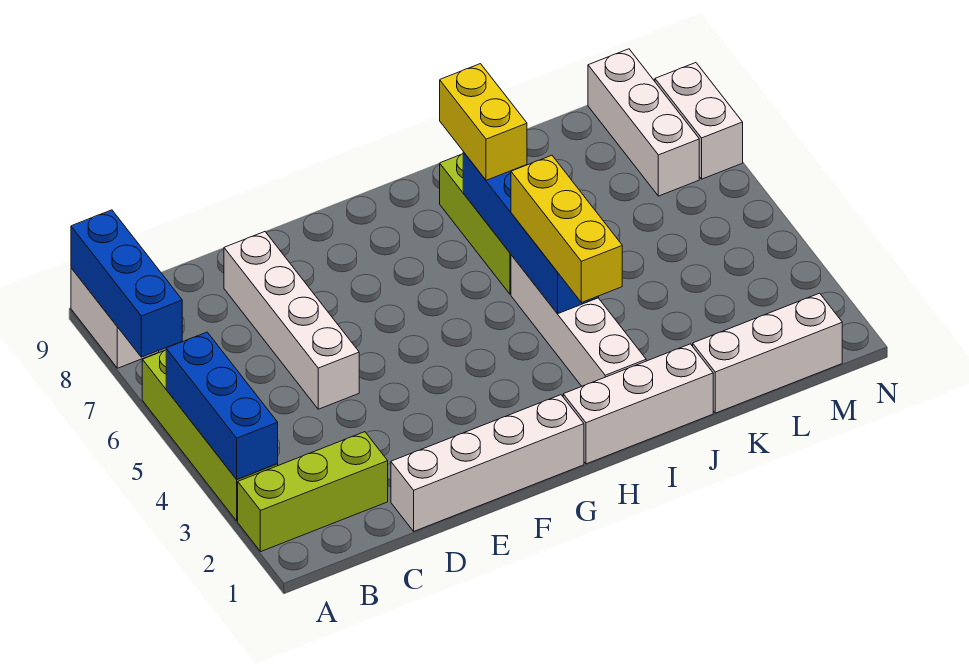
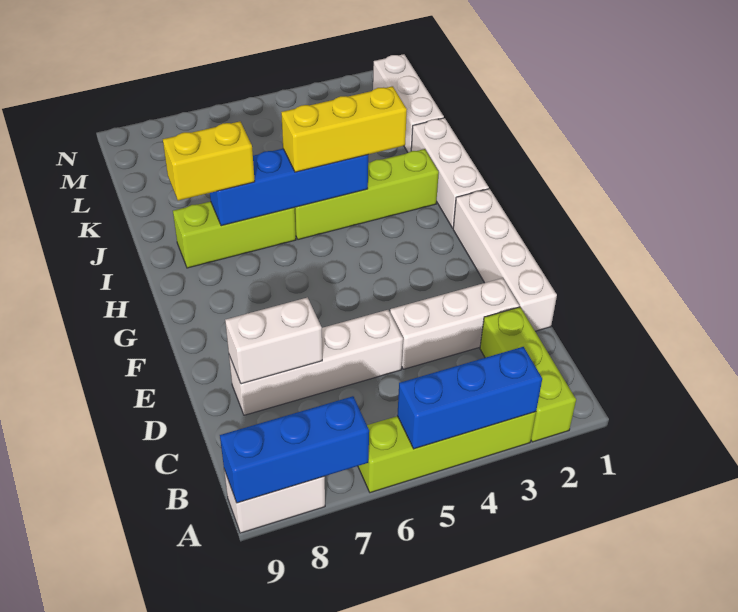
white 1x4 brick [511,255,646,386] -> lime 1x4 brick [294,149,439,240]
white 1x3 brick [588,49,699,196] -> white 1x3 brick moved to [390,278,519,369]
white 1x2 brick [655,63,743,179] -> white 1x2 brick moved to [225,297,322,384]

